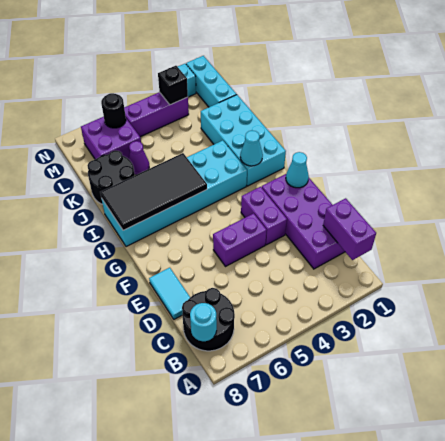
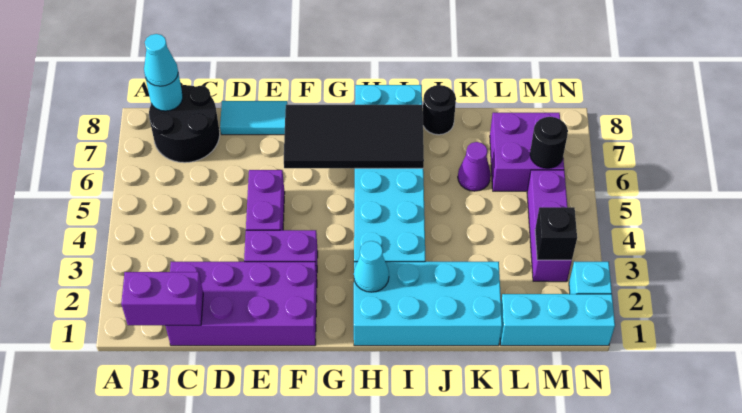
cyan 1x1 cone [286,152,309,188] -> cyan 1x1 cone moved to [144,34,178,86]
black 2x4 tile [100,153,207,230] -> black 2x4 tile turned to [284,105,424,168]
black 2x2 round brick [87,151,135,205] -> black 1x1 round brick [423,85,456,135]

